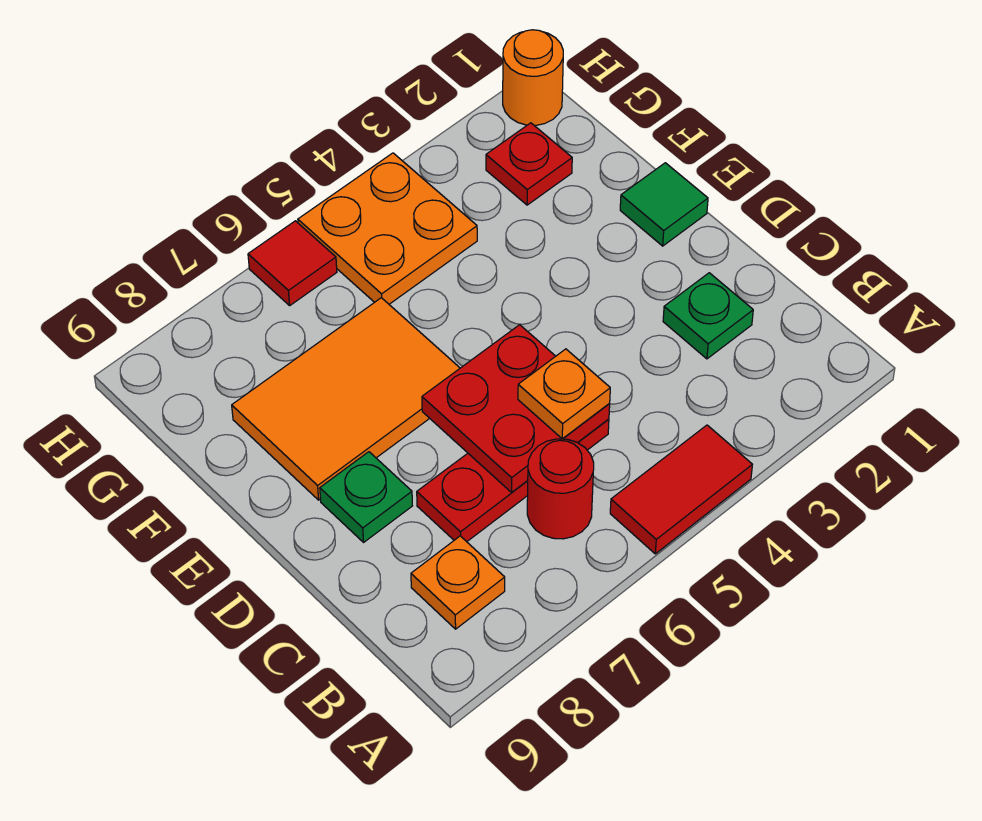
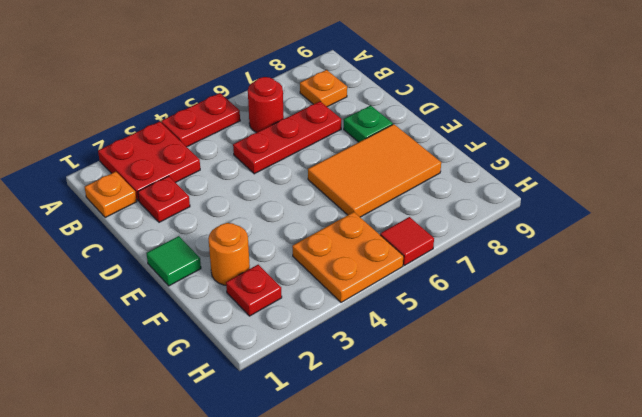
red 1x2 tile [610,425,752,554] -> red 1x2 plate [161,93,240,147]
green 1x1 plate [663,273,753,359] -> red 1x1 plate [138,176,190,222]
red 2x2 plate [422,325,610,492] -> red 2x2 plate moved to [98,121,200,201]
orange 1x1 plate [518,349,610,439] -> orange 1x1 plate moved to [85,172,137,218]
orange 1x1 round brick [503,30,563,125] -> orange 1x1 round brick moved to [208,223,250,285]

